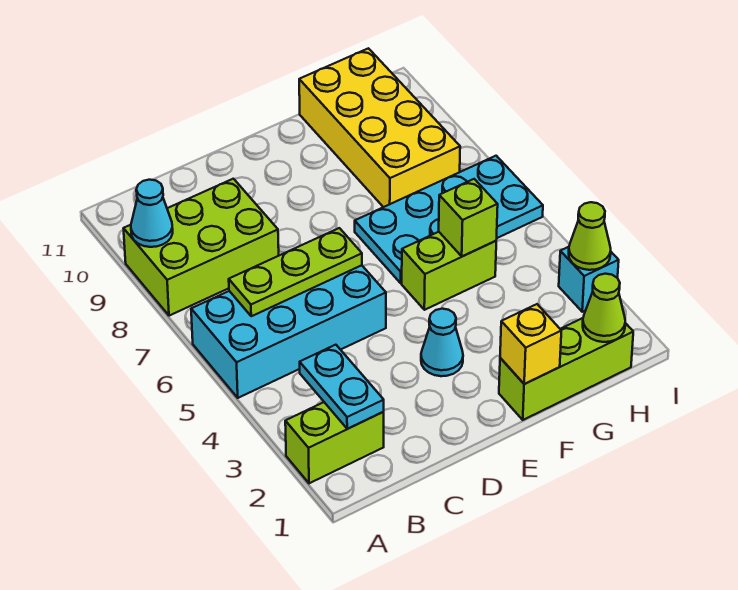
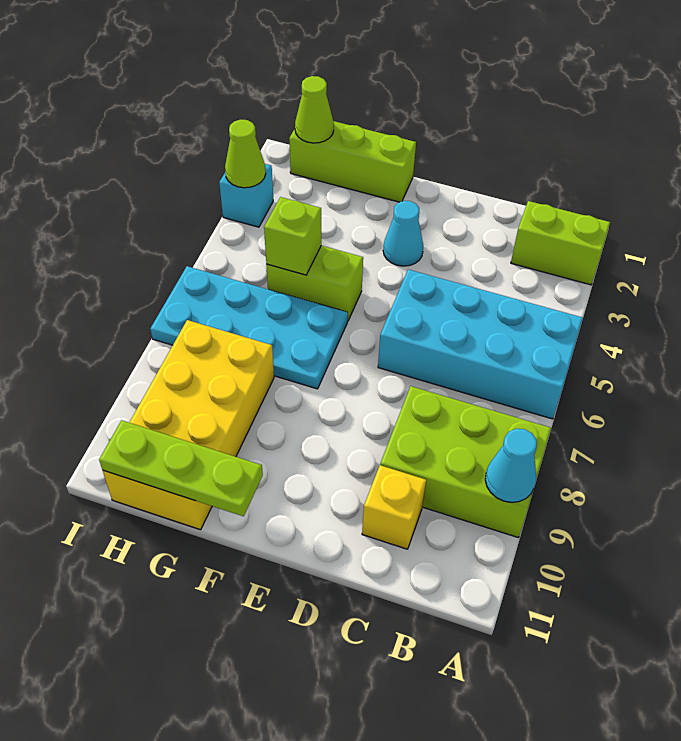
cyan 1x2 plate [300,345,384,429] -> none
lime 1x3 plate [229,228,362,316] -> lime 1x3 plate moved to [99,420,263,516]
yellow 1x1 brick [500,304,561,384] -> yellow 1x1 brick moved to [362,465,426,549]

